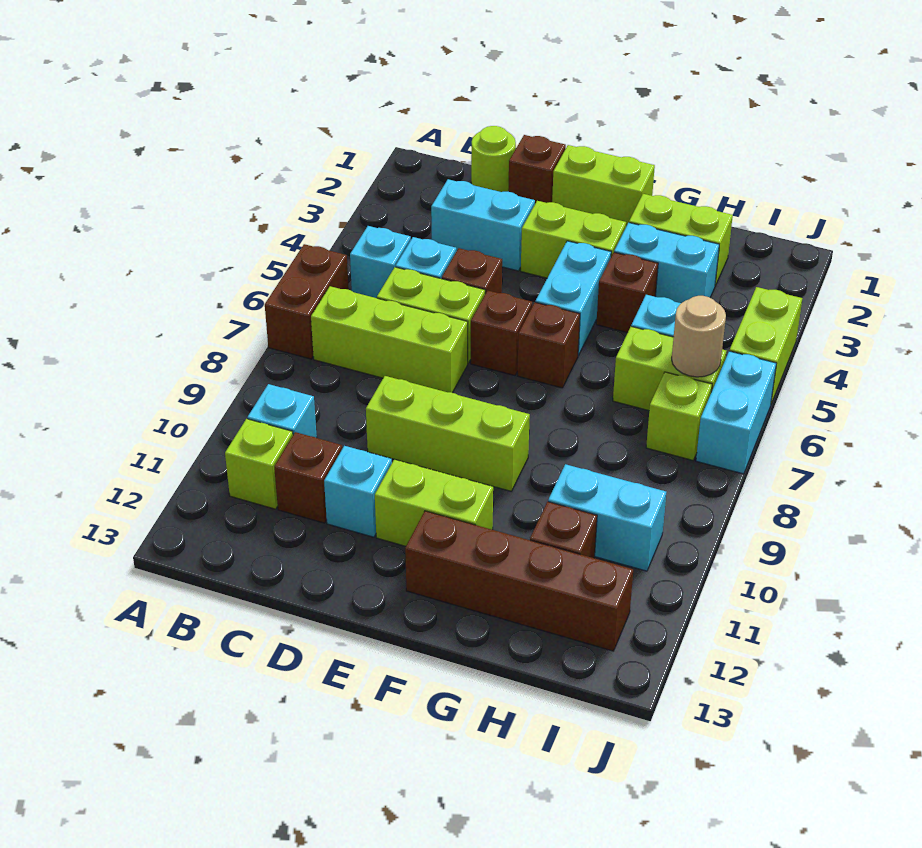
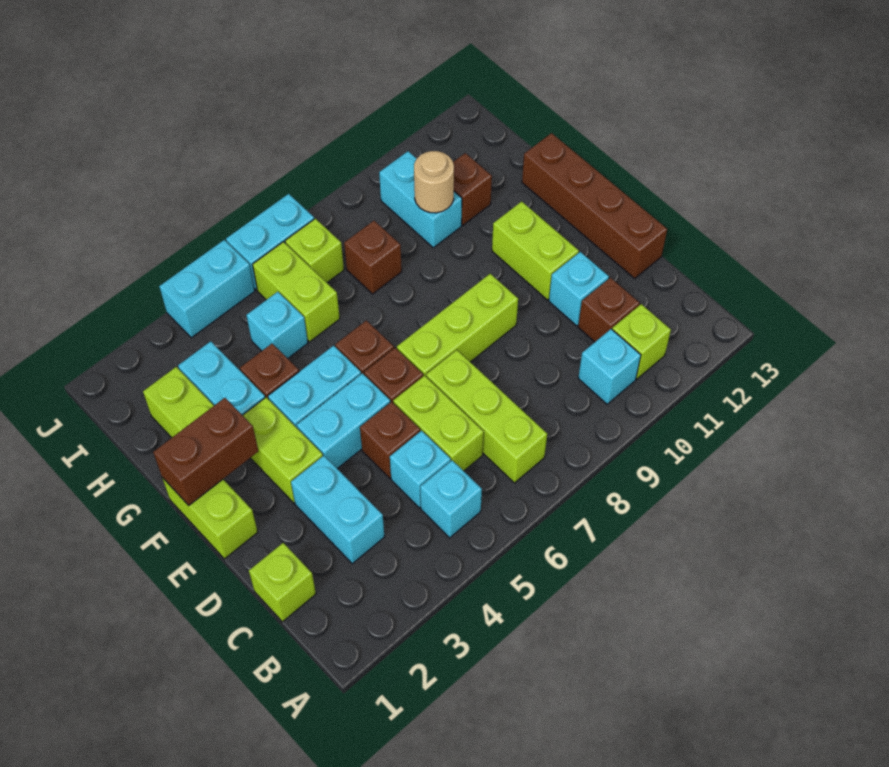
brown 1x2 brick [265,244,349,359] -> brown 1x2 brick moved to [153,398,258,505]
lime 1x1 round brick [471,126,516,192] -> lime 1x1 brick [249,543,316,622]
brown 1x1 brick [508,135,566,203] -> brown 1x1 brick moved to [344,221,402,294]
lime 1x3 brick [366,376,530,491] -> lime 1x3 brick turned to [397,274,518,376]
none -> cyan 1x2 brick [297,373,390,469]
brown 1x4 brick [405,511,633,651] -> brown 1x4 brick moved to [522,133,667,278]
tan 1x1 round brick [672,296,726,377] -> tan 1x1 round brick moved to [414,151,454,213]
lime 1x2 brick [730,287,802,403] -> cyan 1x2 brick [159,240,255,338]

